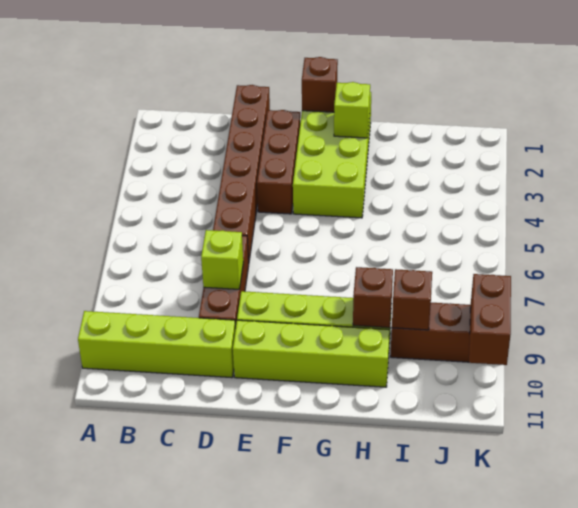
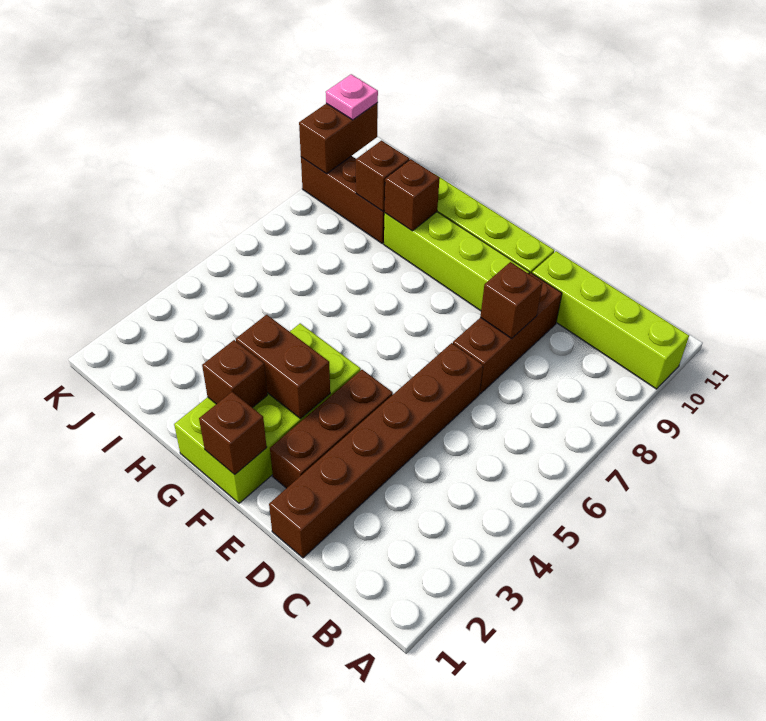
lime 1x1 brick [201,230,243,289] -> brown 1x1 brick [480,262,543,339]
none -> brown 1x2 brick [236,315,330,419]
lime 1x1 brick [334,82,370,138] -> brown 1x1 brick [202,340,267,408]
none -> pink 1x1 plate [326,74,378,120]

